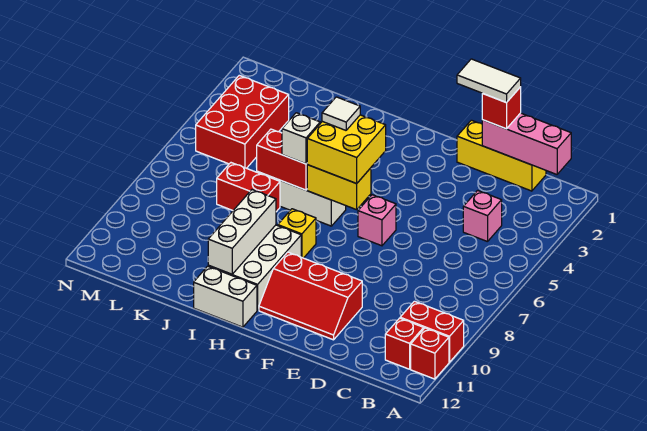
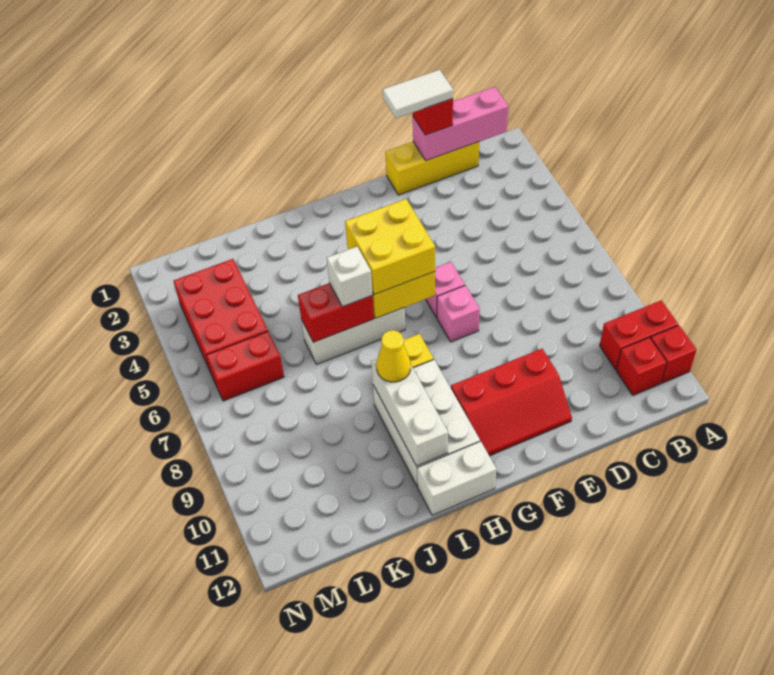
pink 1x1 brick [463,190,502,242] -> pink 1x1 brick moved to [437,286,480,342]
white 1x1 tile [322,97,360,130] -> none
none -> yellow 1x1 cone [376,330,411,382]
red 1x2 brick [217,163,280,212] -> red 1x2 brick moved to [206,332,284,401]

